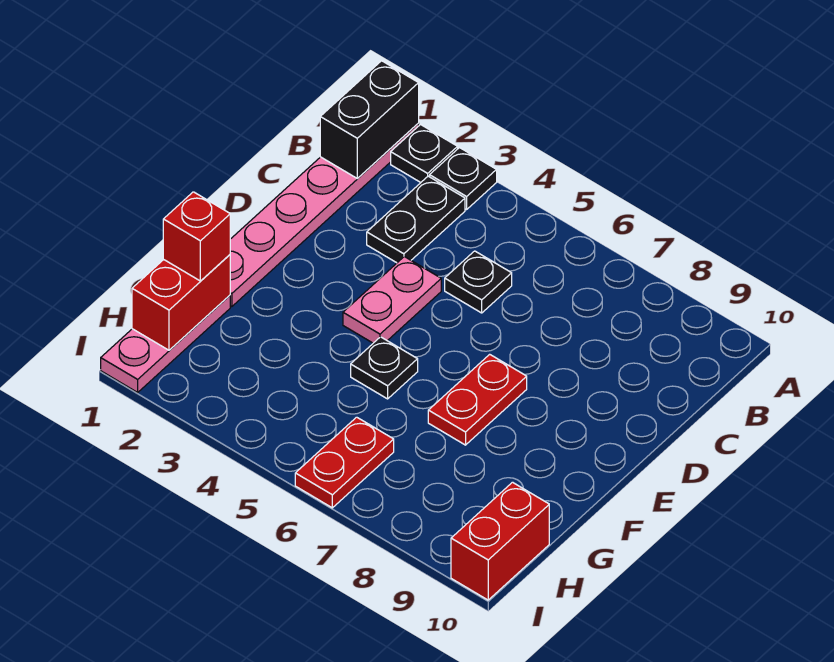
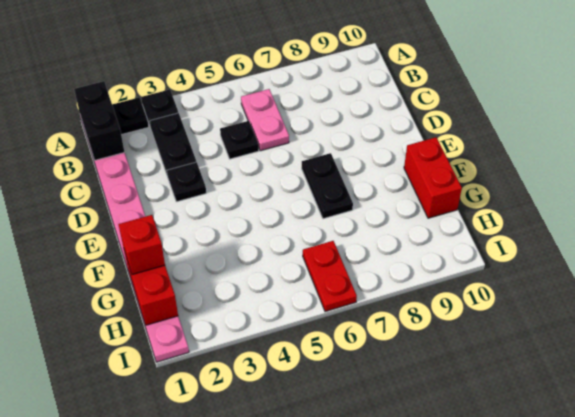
pink 1x2 plate [343,257,441,343] -> pink 1x2 plate moved to [241,89,289,151]
red 1x2 plate [428,354,527,445] -> black 1x2 plate [302,153,353,219]
black 1x1 plate [351,337,418,399] -> black 1x1 plate moved to [167,162,206,202]
red 1x2 brick [451,482,549,600] -> red 1x2 brick moved to [404,137,462,218]

